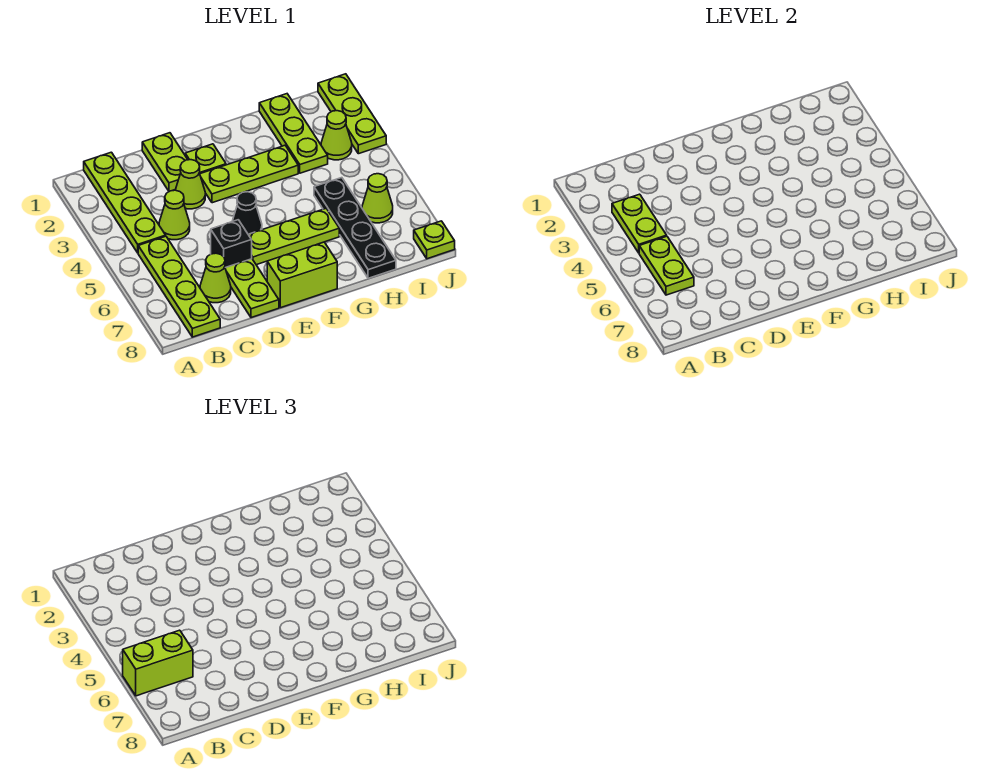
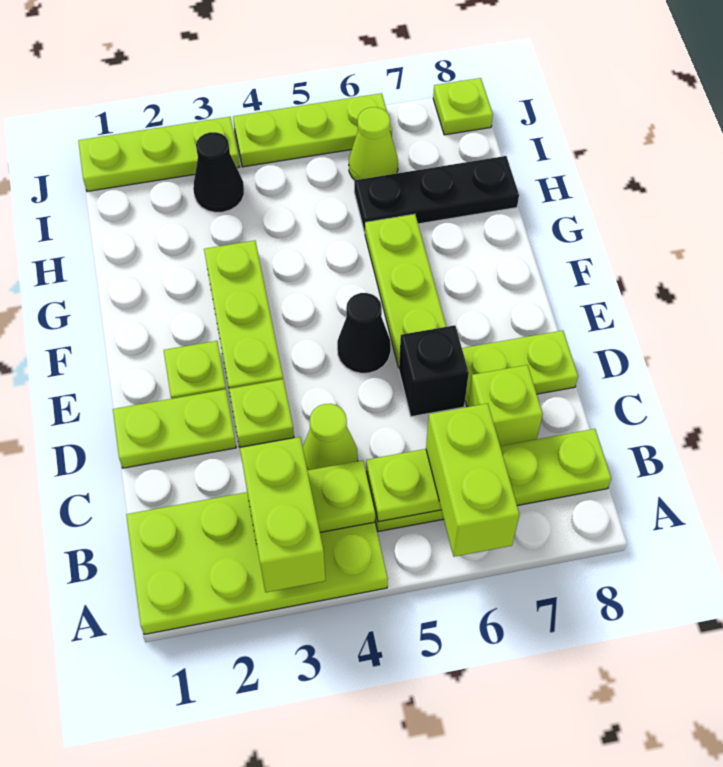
lime 1x4 plate [84,152,166,253] -> lime 2x4 plate [126,492,388,635]
lime 1x1 cone [200,253,231,303] -> lime 1x1 brick [468,365,543,446]
lime 1x1 cone [175,160,205,209] -> lime 1x1 plate [229,379,294,447]
lime 1x2 brick [267,242,337,308] -> lime 1x2 brick moved to [240,437,326,592]
lime 1x3 plate [259,94,328,173] -> lime 1x3 plate moved to [233,93,392,167]
black 1x4 plate [314,178,396,278] -> black 1x3 plate [354,156,519,232]
lime 1x1 cone [321,111,352,160] -> black 1x1 cone [193,132,244,212]

